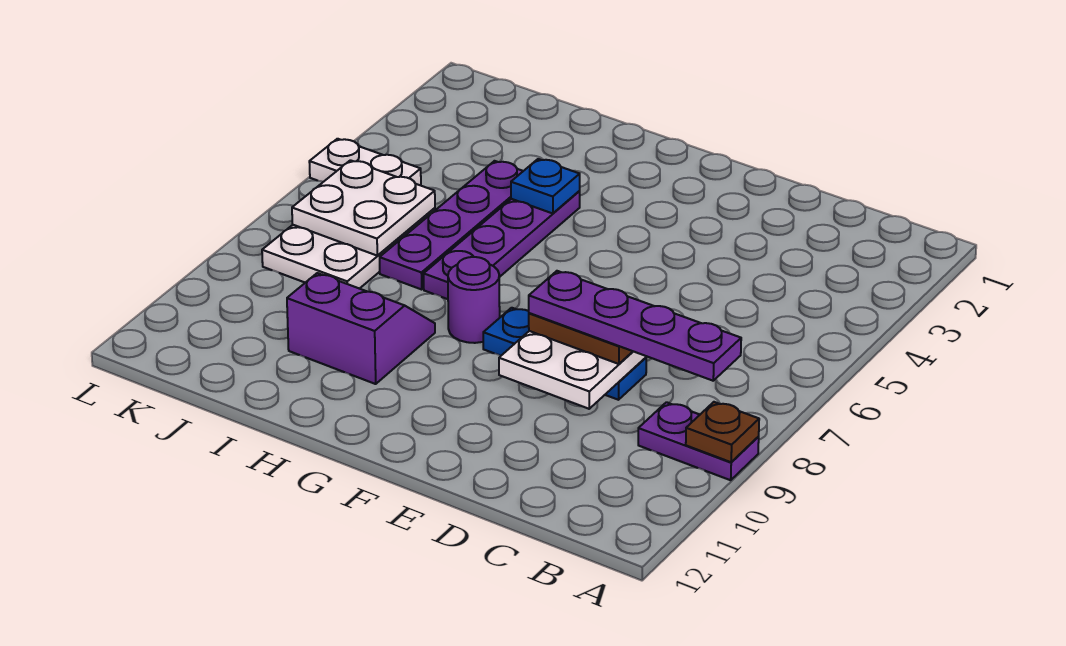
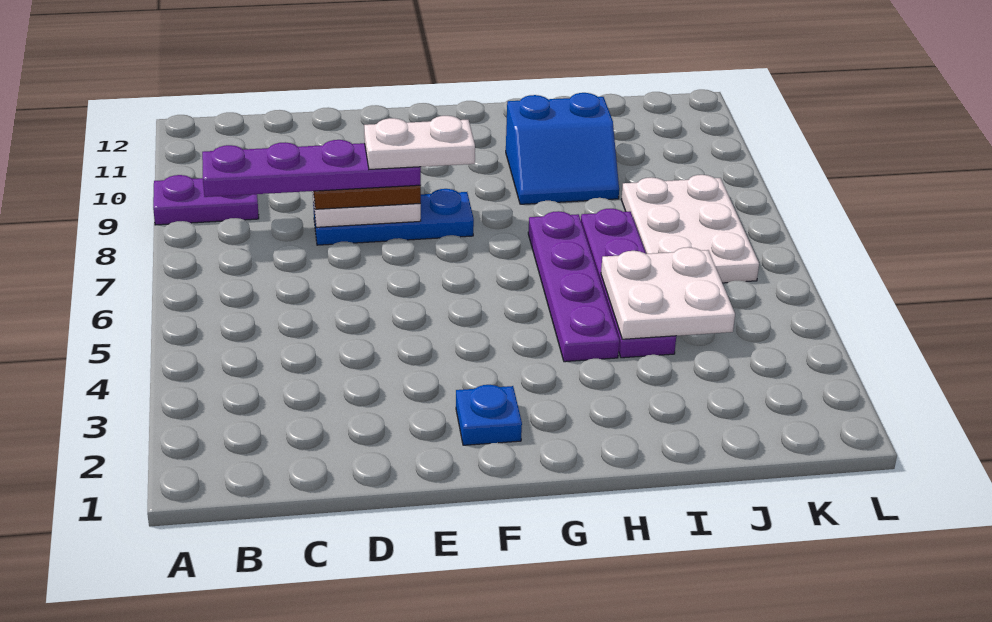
brown 1x1 plate [686,402,759,462] -> none
purple 1x1 round brick [448,257,500,343] -> none
blue 1x1 plate [511,159,580,214] -> blue 1x1 plate moved to [456,385,522,445]
purple 2x2 slope [287,273,435,384] -> blue 2x2 slope [506,93,619,204]
white 2x2 plate [292,160,435,255] -> white 2x2 plate moved to [601,247,735,339]
white 1x2 plate [309,139,421,185] -> white 1x2 plate moved to [364,116,475,169]

